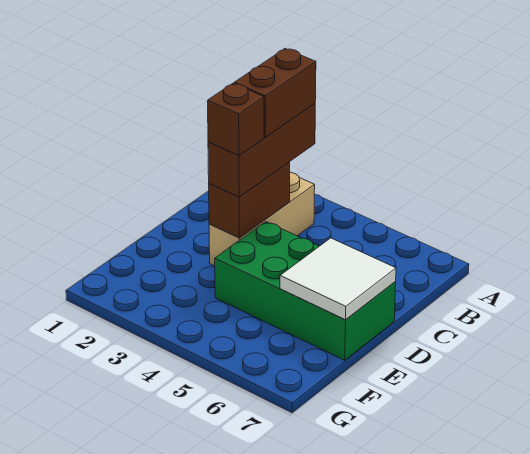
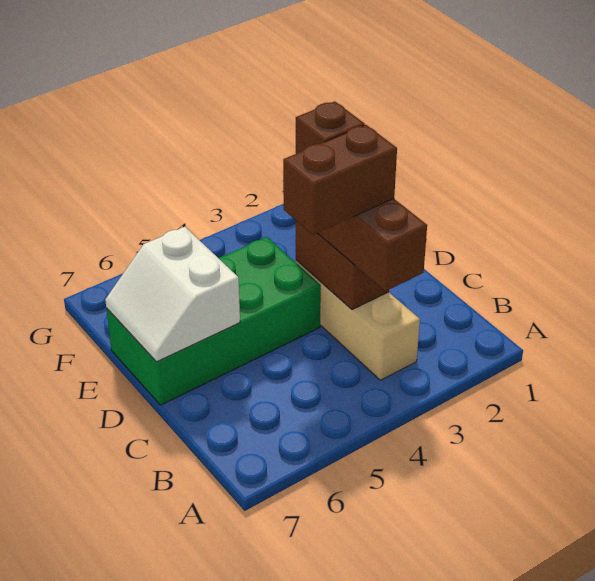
brown 1x2 brick [234,49,316,137] -> brown 1x2 brick turned to [283,125,397,235]
white 2x2 tile [280,238,396,320] -> white 2x2 slope [105,227,240,362]

